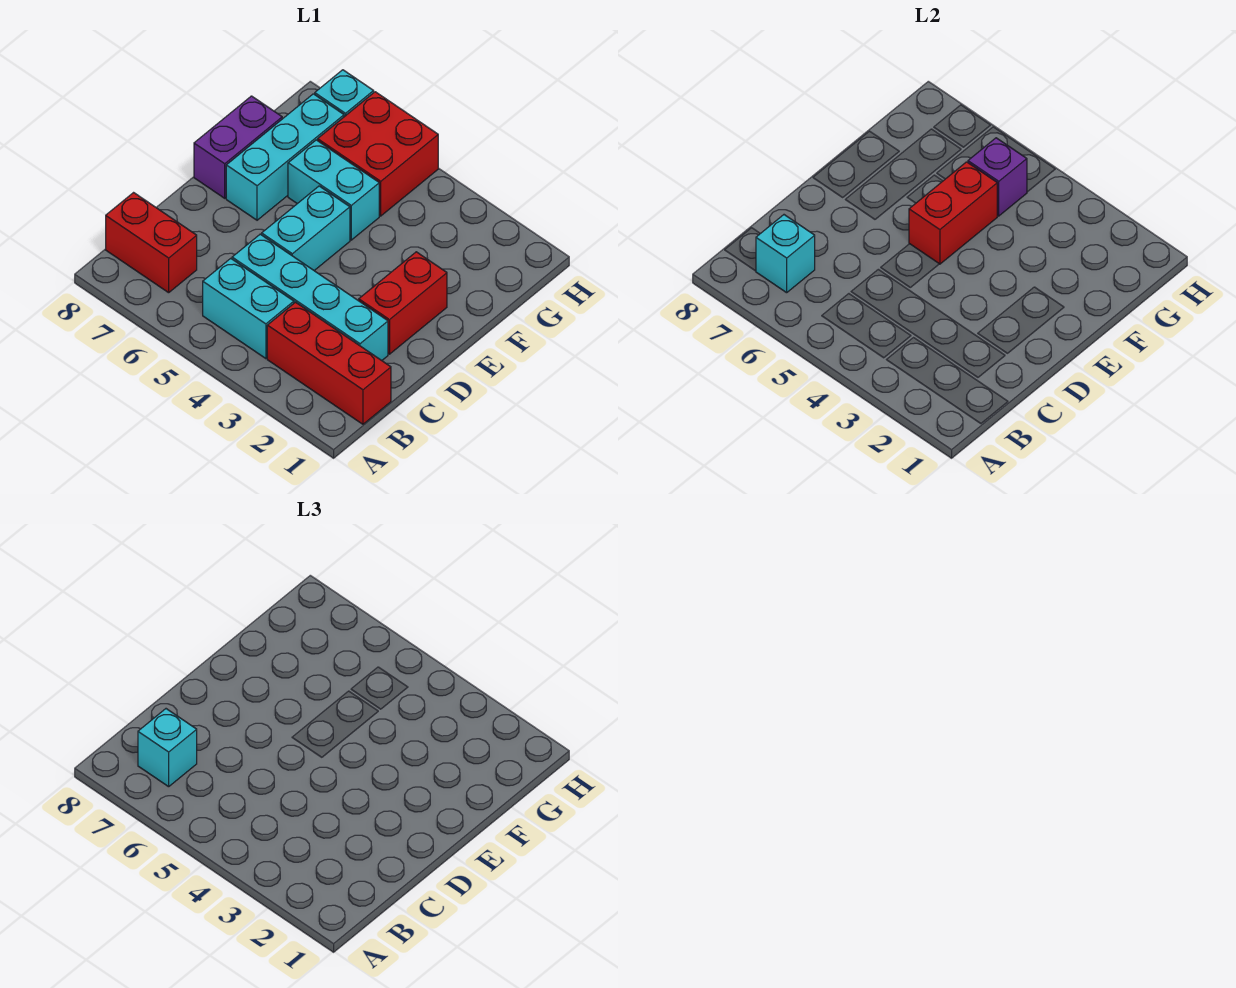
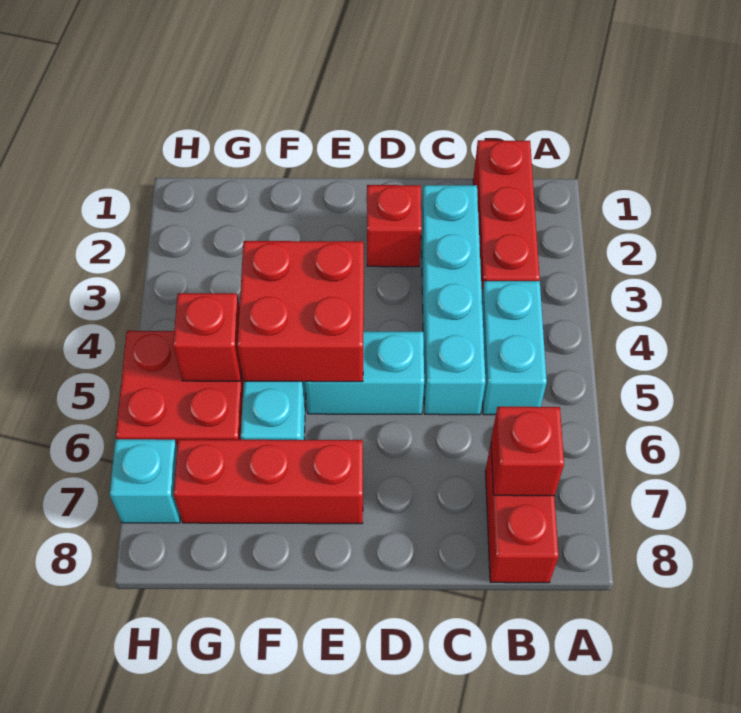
cyan 1x1 brick [756,215,815,293] -> red 1x1 brick [491,407,564,496]
cyan 1x1 brick [138,709,197,787] -> none
red 1x2 brick [359,252,447,354] -> red 1x1 brick [367,185,422,267]
red 1x2 brick [909,162,997,264] -> red 2x2 brick [237,241,364,382]
cyan 1x3 brick [226,94,344,220] -> red 1x3 brick [173,440,363,524]
purple 1x2 brick [194,96,282,198] -> none
purple 1x1 brick [968,138,1027,216] -> red 1x1 brick [173,293,241,381]

